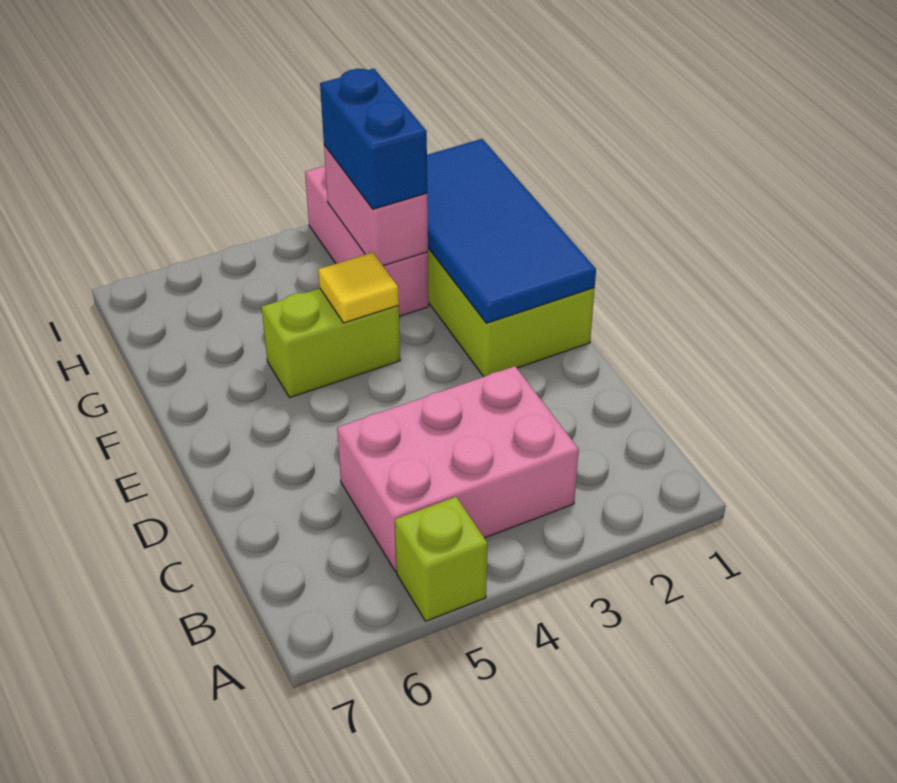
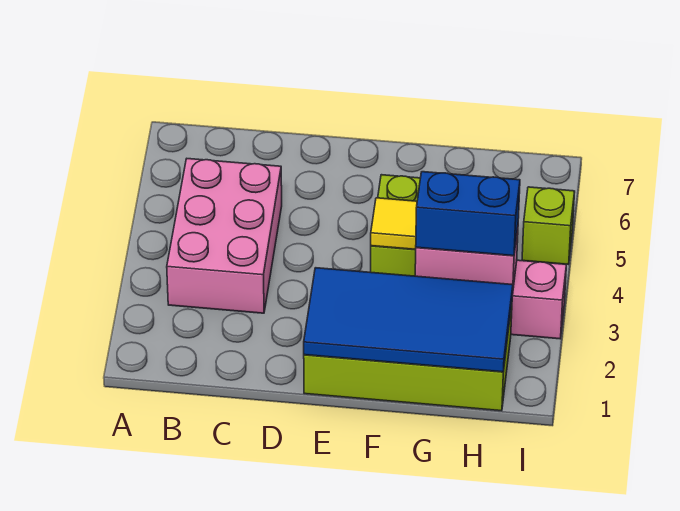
lime 1x1 brick [395,497,487,621] -> lime 1x1 brick moved to [522,187,575,264]

